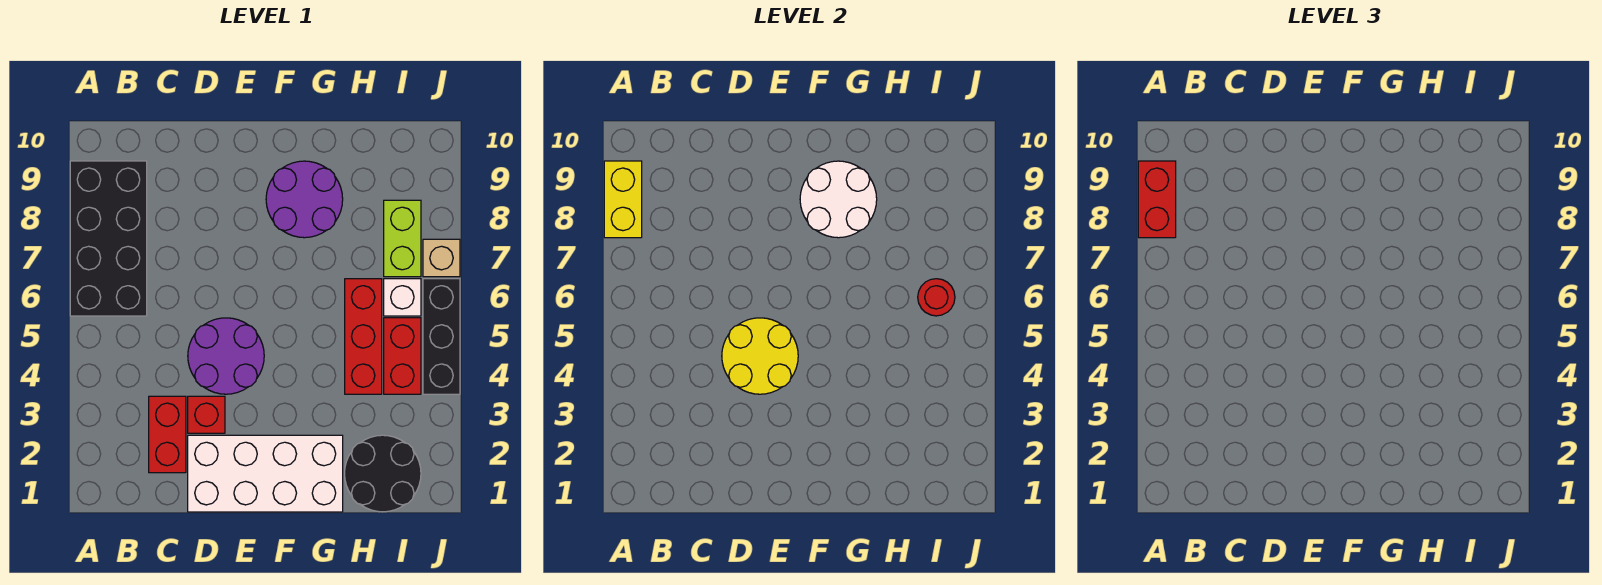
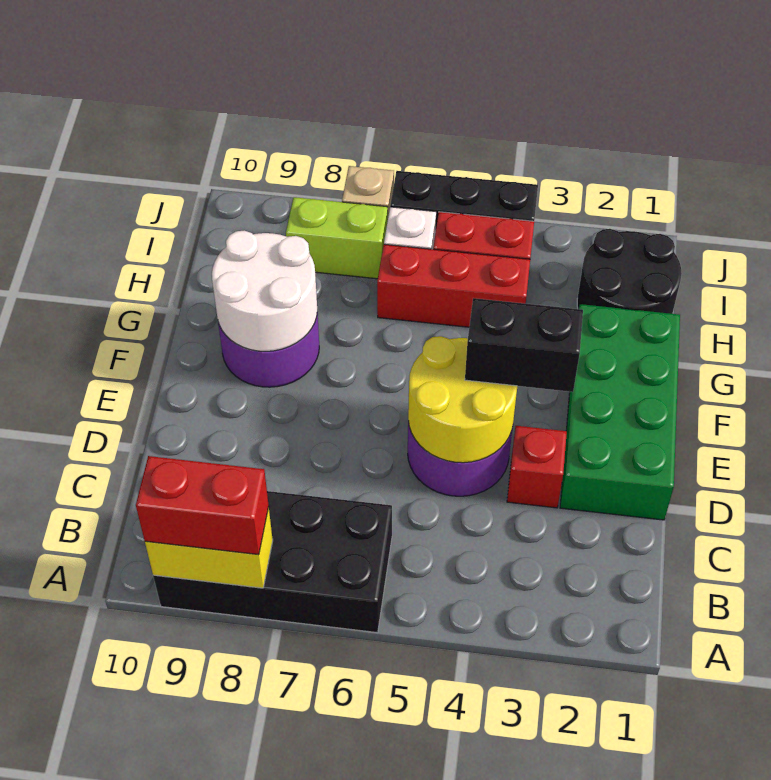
red 1x2 brick [149,396,186,473] -> none
white 2x4 brick [188,435,343,512] -> green 2x4 brick [560,304,680,520]
none -> black 1x2 brick [465,298,583,392]
red 1x1 round brick [918,279,955,316] -> none

